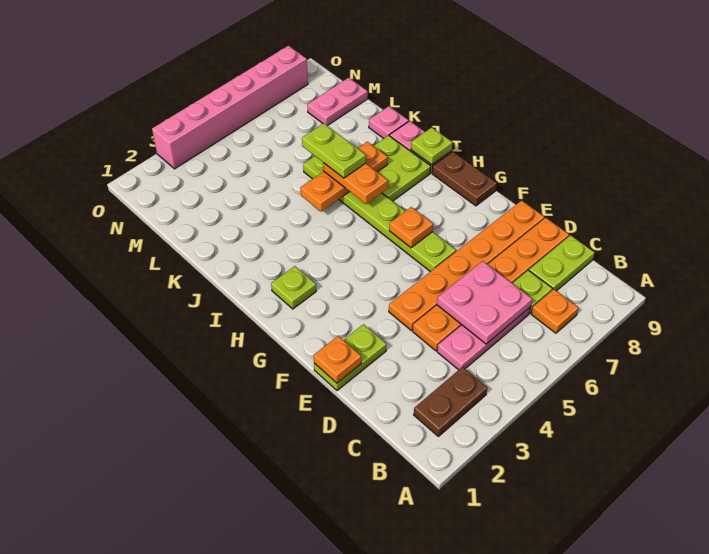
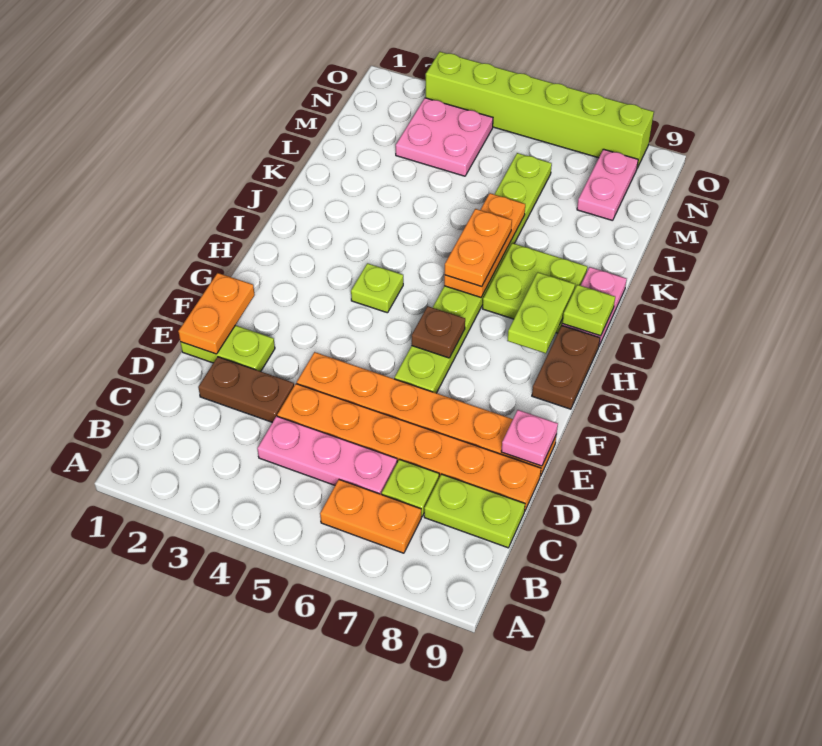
brown 1x2 plate [414,367,487,436] -> brown 1x2 plate moved to [198,357,294,422]
orange 1x1 plate [531,289,579,333] -> orange 1x2 plate [320,480,421,553]
pink 2x2 plate [437,261,532,344] -> pink 2x2 plate moved to [396,98,493,176]
orange 1x1 plate [314,336,361,383] -> orange 1x2 plate [178,273,255,354]
lime 1x6 plate [303,156,456,272] -> lime 1x8 plate [394,153,552,393]
orange 1x1 plate [389,207,433,248] -> brown 1x1 plate [412,306,465,358]
lime 1x1 plate [271,266,316,309] -> lime 1x1 plate moved to [351,263,403,313]
orange 1x3 plate [300,142,388,212] -> orange 1x3 plate turned to [444,193,525,297]
lime 1x2 plate [302,123,366,178] -> lime 1x2 plate moved to [507,272,575,353]
pink 1x1 plate [369,106,409,138] -> pink 1x1 plate moved to [501,410,558,466]
pink 1x2 plate [307,78,368,126] -> pink 1x2 plate turned to [577,149,638,221]
pink 1x6 brick [152,46,308,169] -> lime 1x6 brick [425,52,654,168]

